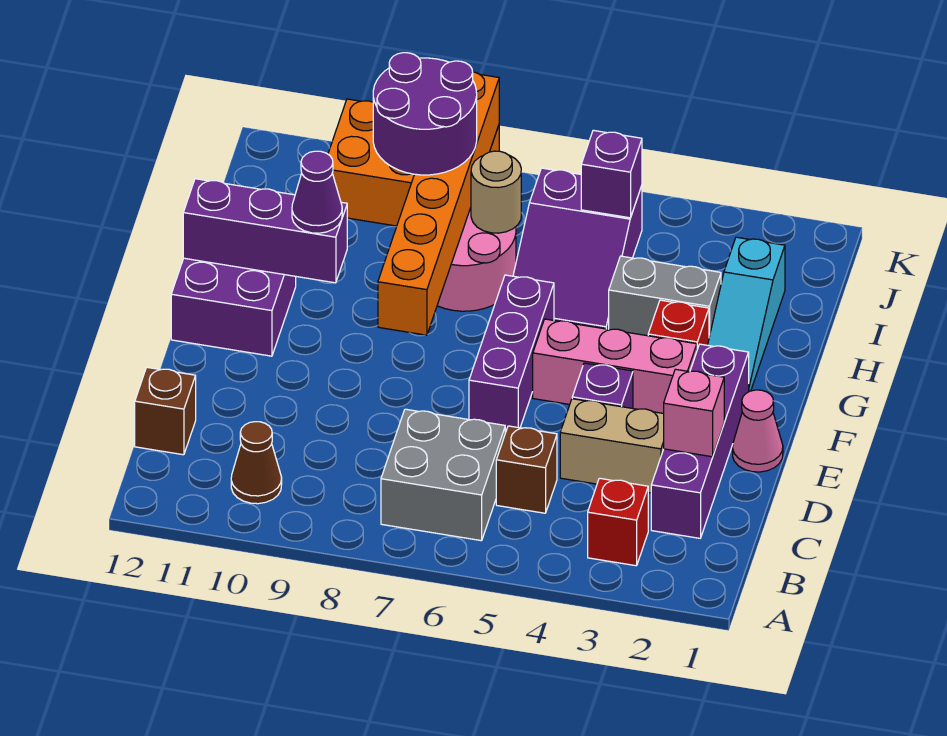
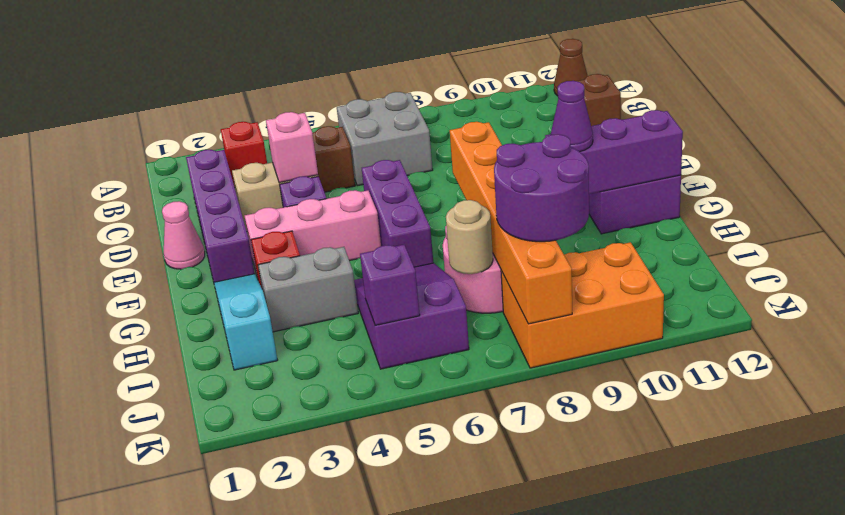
brown 1x1 cone [231,422,282,504] -> brown 1x1 cone moved to [554,39,588,96]
pink 1x1 brick [664,369,724,457] -> pink 1x1 brick moved to [266,112,318,183]

